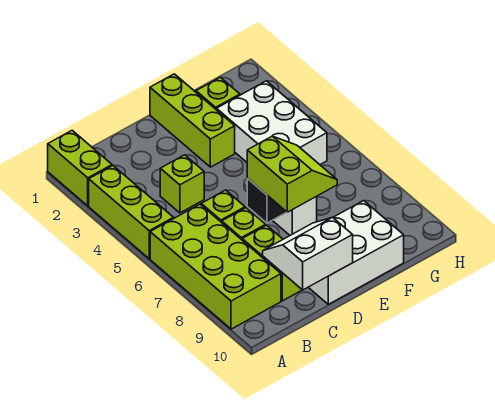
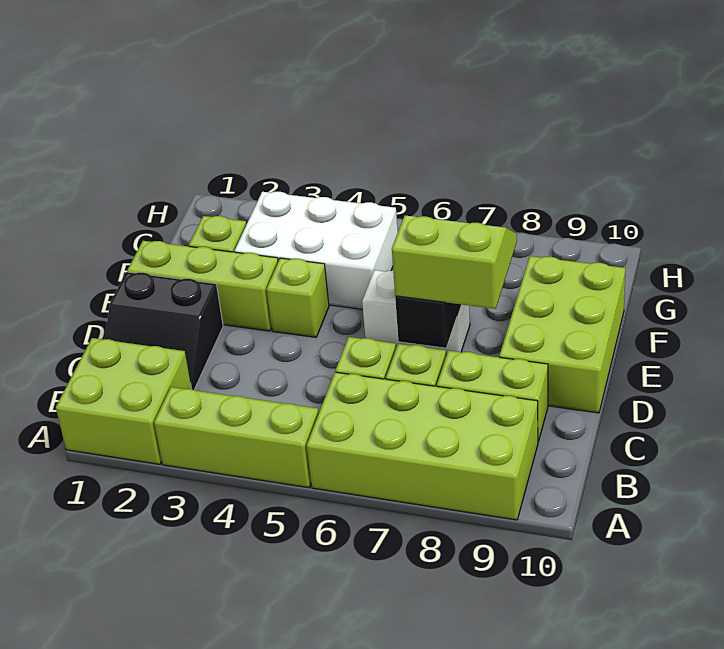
lime 1x2 brick [48,131,112,206] -> lime 2x2 brick [56,338,192,464]
none -> black 2x2 slope [105,272,223,390]
lime 1x1 brick [160,155,204,213] -> lime 1x1 brick moved to [267,258,329,337]
white 2x2 slope [263,217,353,290] -> none
white 2x3 brick [308,201,404,304] -> lime 2x3 brick [499,256,625,413]

